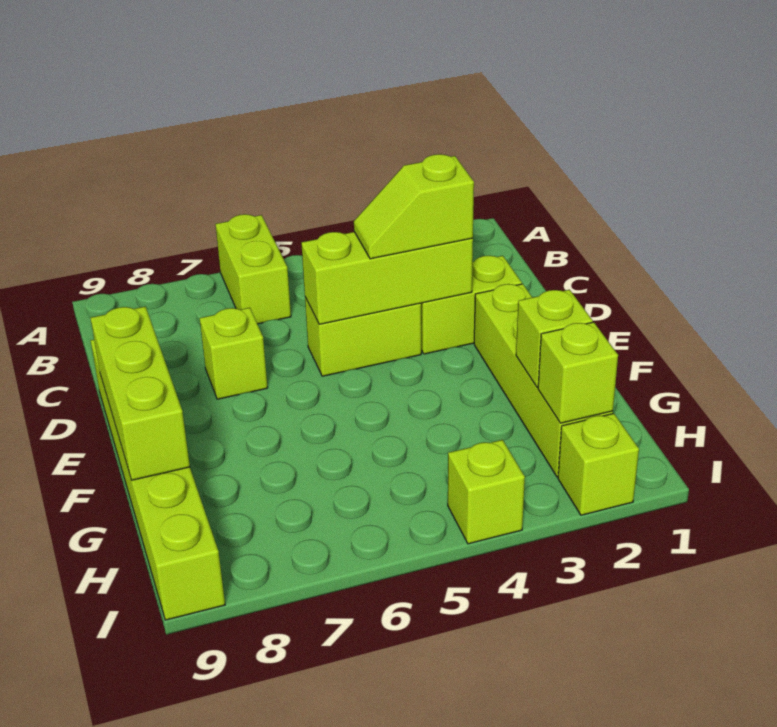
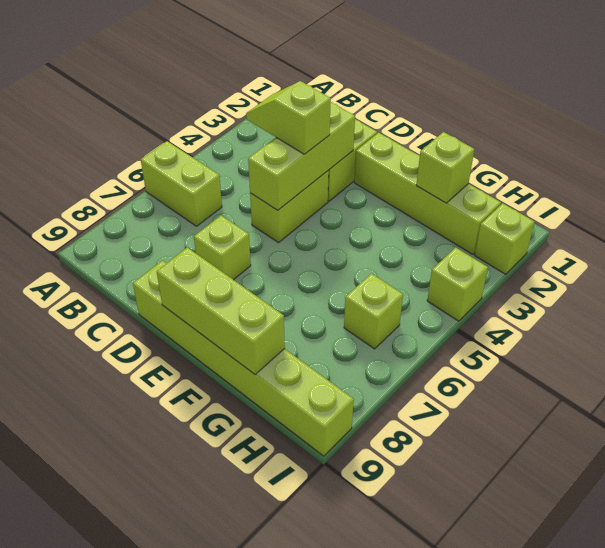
lime 1x2 slope [354,154,474,259] -> lime 1x2 slope turned to [246,81,331,154]
lime 1x1 brick [538,322,618,423] -> lime 1x1 brick moved to [344,274,403,349]

